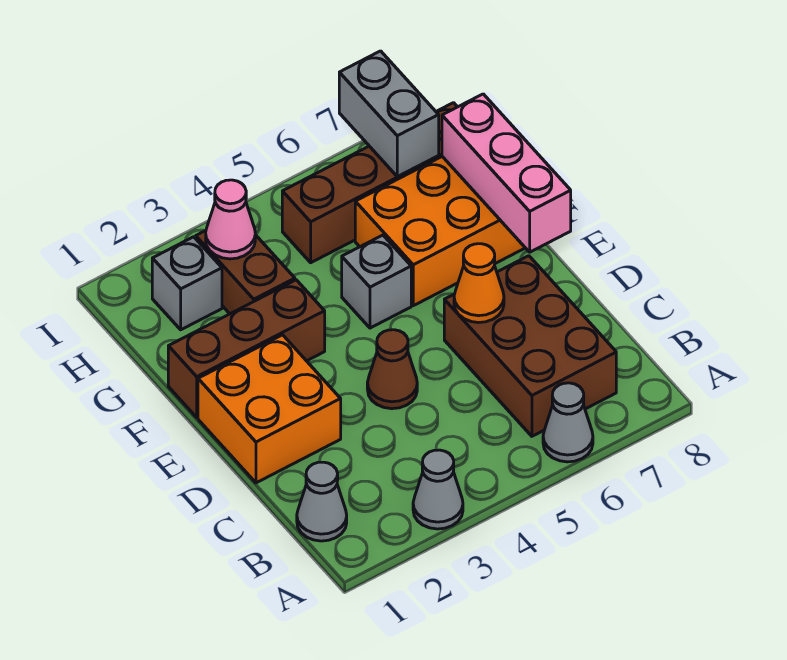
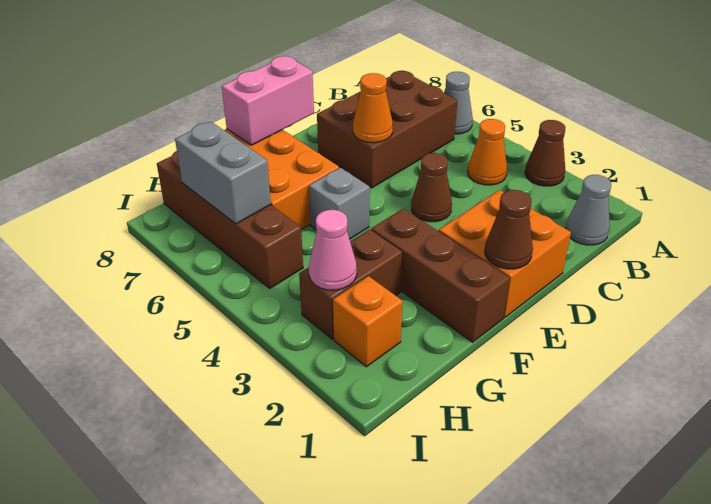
grey 1x1 cone [413,450,463,529] -> brown 1x1 cone [525,120,565,186]
none -> orange 1x1 cone [468,119,507,185]
none -> brown 1x1 cone [485,190,533,269]
pink 1x3 brick [442,94,571,252] -> pink 1x2 brick [222,56,314,145]
grey 1x1 brick [152,237,222,330] -> orange 1x1 brick [333,276,403,367]
grey 1x2 brick [339,51,439,177] -> grey 1x2 brick turned to [175,122,271,224]

